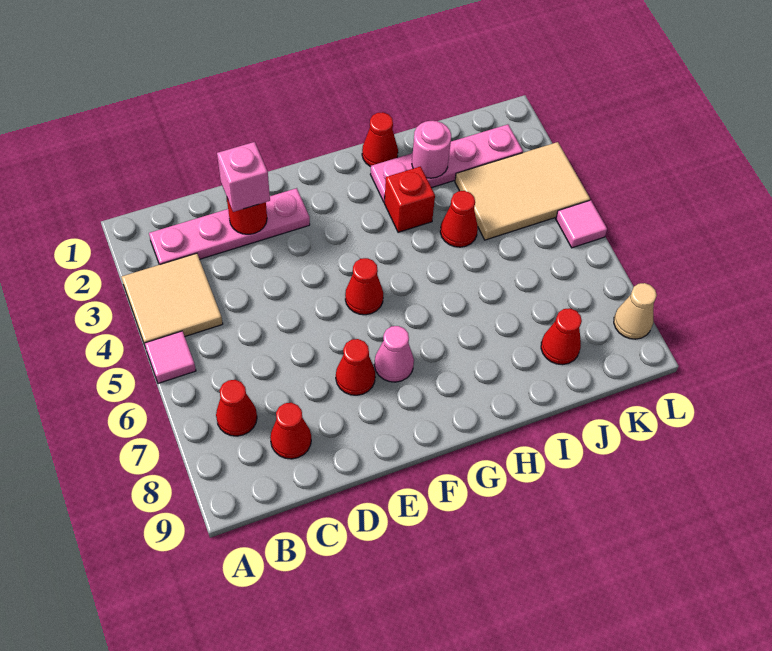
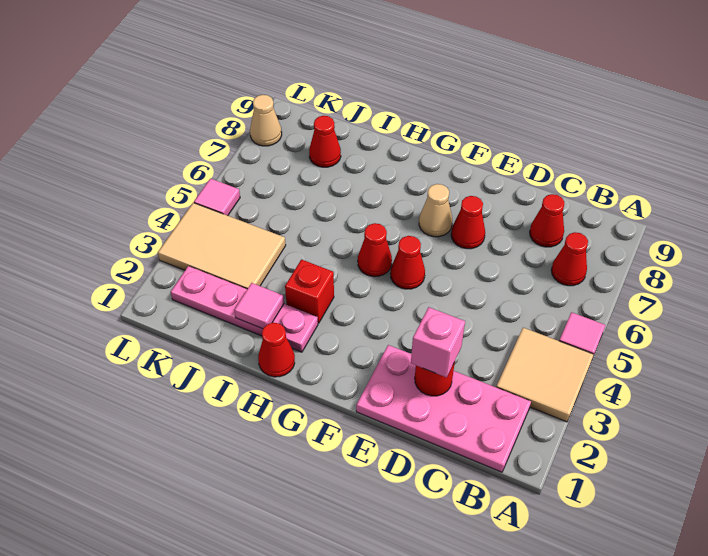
pink 1x4 plate [149,188,310,265] -> pink 2x4 plate [356,345,531,472]
pink 1x1 cone [374,326,414,382] -> tan 1x1 cone [419,184,452,237]
pink 1x1 round brick [412,121,451,178] -> pink 1x1 tile [234,283,284,329]
red 1x1 cone [440,191,478,247] -> red 1x1 cone moved to [358,223,392,277]

